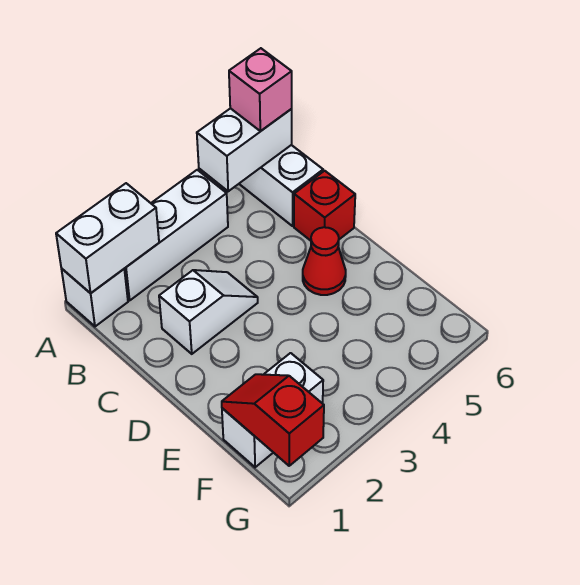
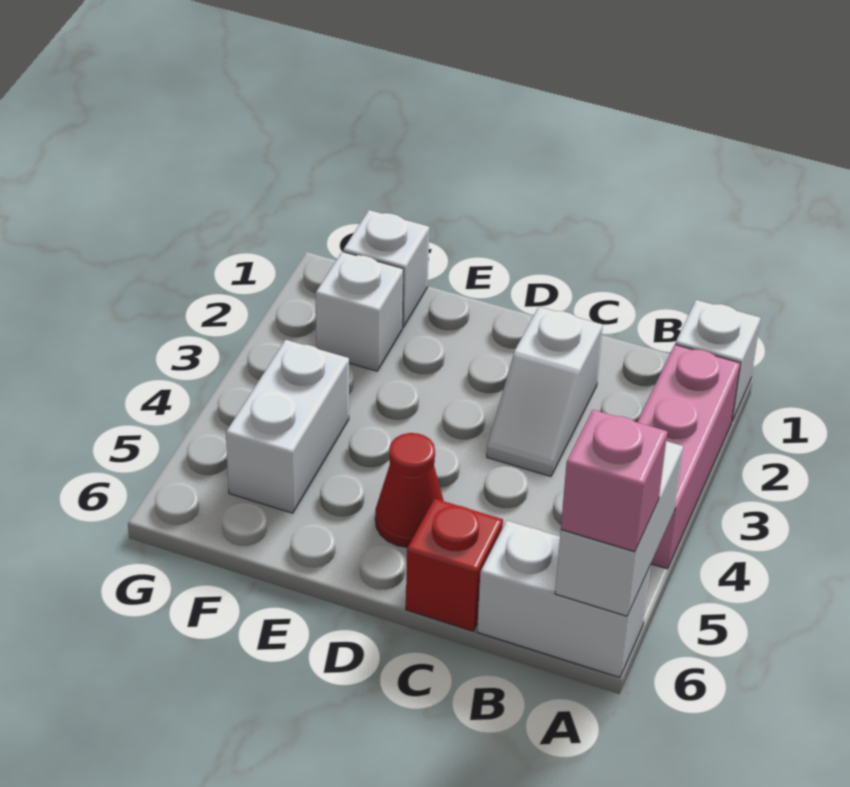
white 1x2 brick [56,183,159,293] -> white 1x2 brick moved to [226,340,349,513]
white 1x3 brick [124,170,228,300] -> pink 1x3 brick [637,345,740,569]
red 1x2 slope [222,374,324,466] -> none

